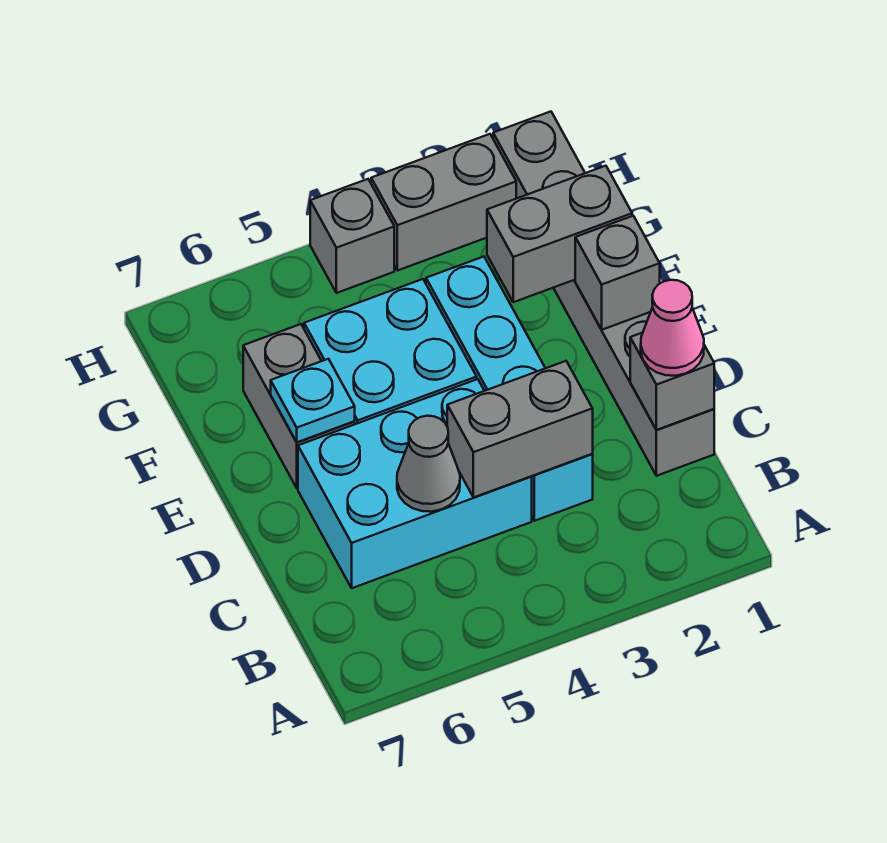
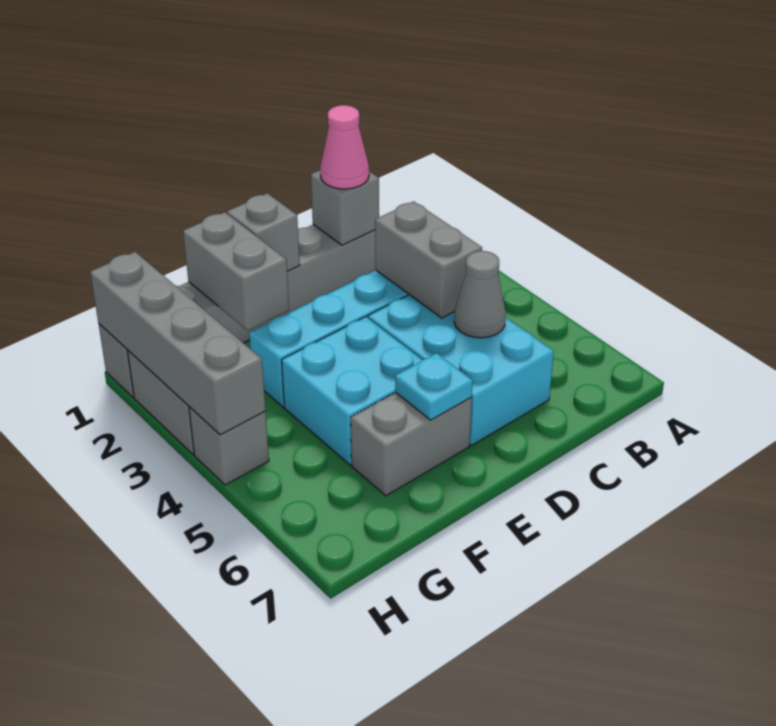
none -> grey 1x4 brick [90,252,265,435]

